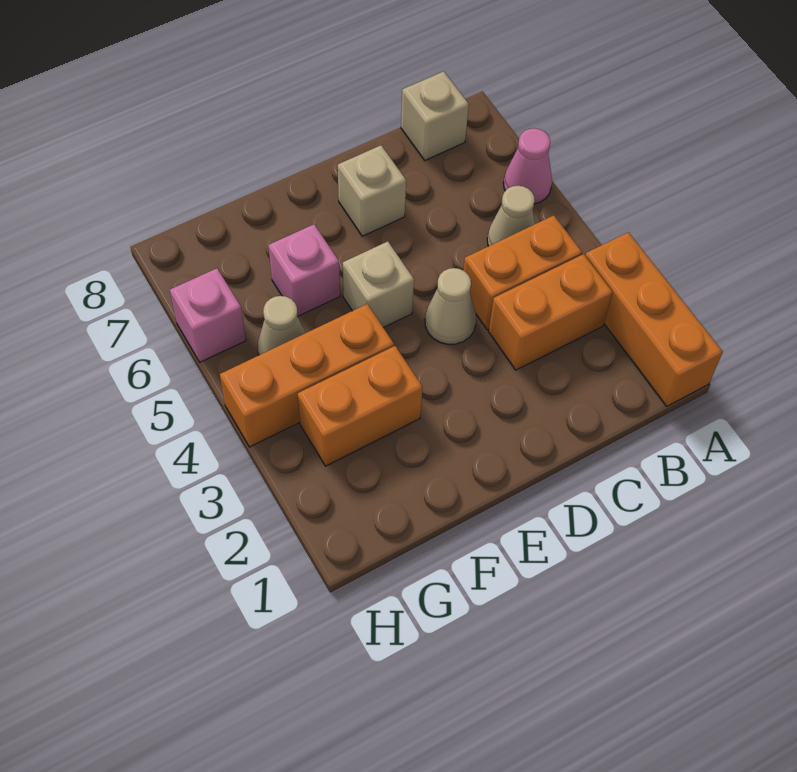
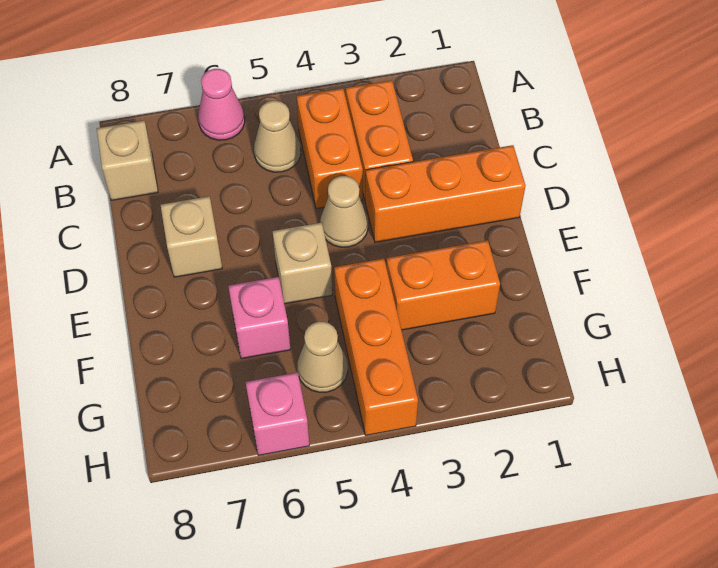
orange 1x3 brick [585,232,723,406] -> orange 1x3 brick moved to [365,145,526,242]
orange 1x2 brick [298,346,423,466] -> orange 1x2 brick turned to [386,240,500,330]

